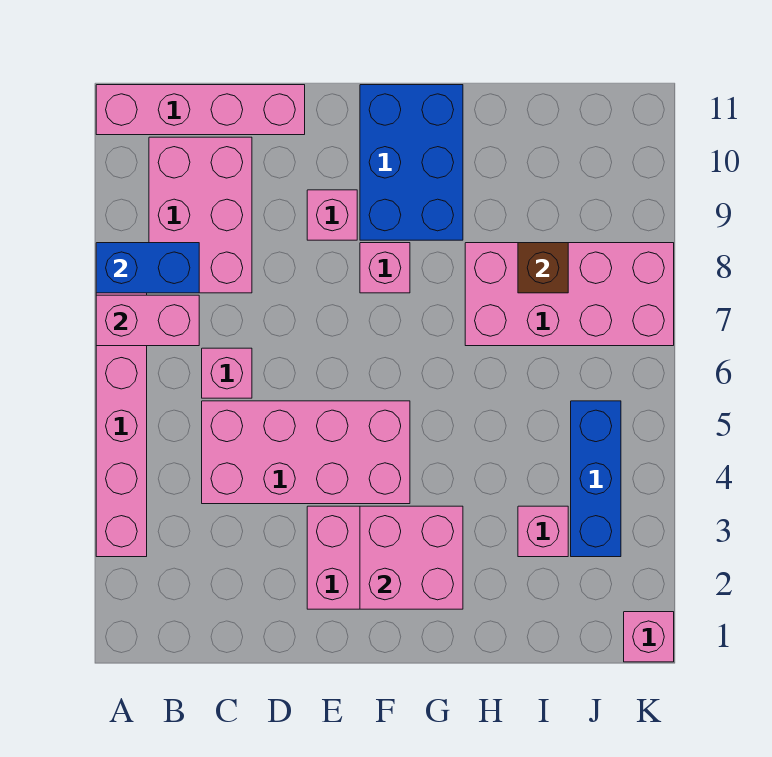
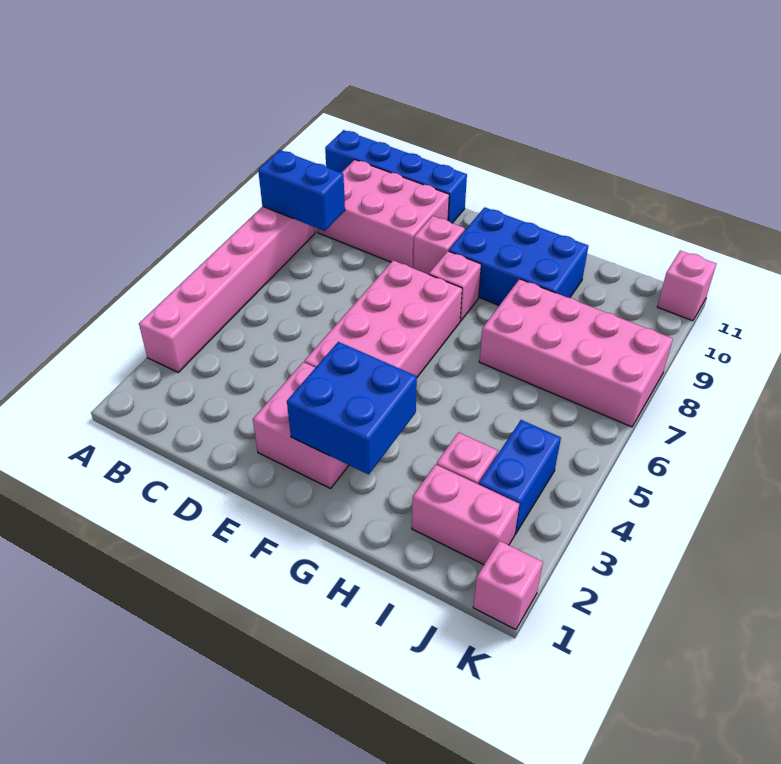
pink 1x2 brick [96,295,199,346] -> pink 1x2 brick moved to [412,464,519,565]
pink 1x4 brick [96,85,305,135] -> blue 1x4 brick [325,130,467,223]
pink 2x3 brick [149,137,252,293] -> pink 2x3 brick turned to [318,160,449,268]
pink 2x4 brick [202,401,410,504] -> pink 2x4 brick turned to [304,260,462,377]
pink 1x1 brick [202,348,252,398] -> pink 1x1 brick moved to [657,251,716,321]
pink 2x2 brick [360,506,463,609] -> blue 2x2 brick [287,342,417,474]
blue 2x3 brick [360,85,463,240] -> blue 2x3 brick turned to [449,207,588,305]
brown 1x1 brick [518,243,568,293] -> none
blue 1x3 brick [571,401,621,557] -> blue 1x2 brick [479,420,561,534]

